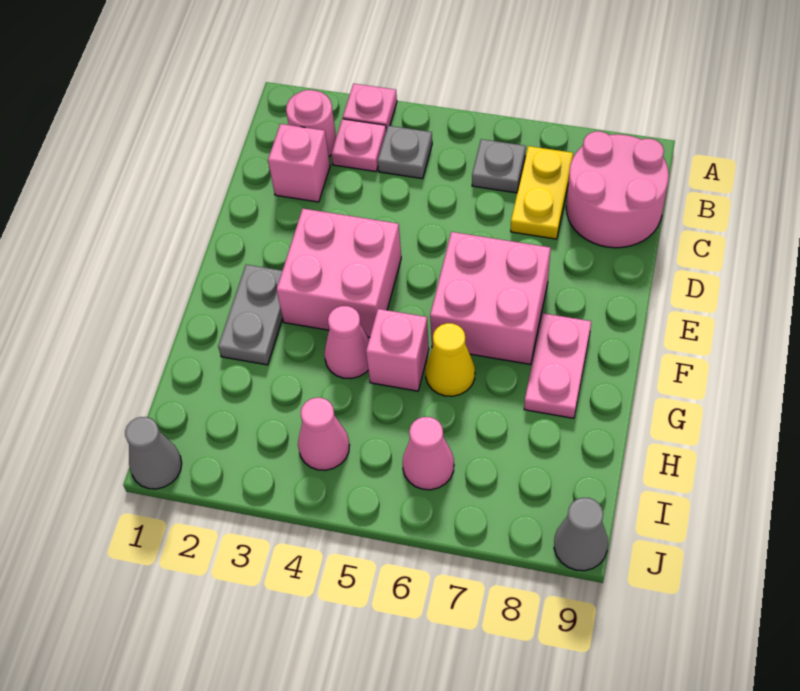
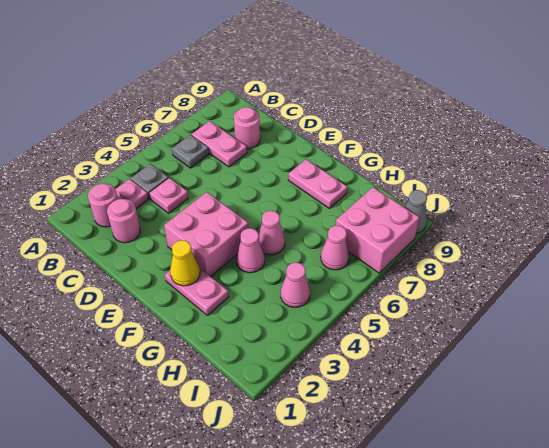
pink 1x1 plate [343,84,397,130] -> pink 1x1 plate moved to [149,178,188,213]
yellow 1x2 plate [511,146,573,239] -> pink 1x2 plate [192,121,247,167]
pink 2x2 round brick [566,131,669,248] -> pink 1x1 round brick [234,107,260,149]
pink 1x1 brick [268,124,330,202] -> pink 1x1 round brick [107,199,140,243]
pink 2x2 brick [430,232,551,364] -> pink 2x2 brick moved to [336,187,419,273]
grey 1x2 plate [218,265,283,365] -> pink 1x2 plate [165,269,229,315]
pink 1x1 brick [366,309,429,391] -> pink 1x1 cone [259,211,285,255]
yellow 1x1 cone [425,323,475,396] -> yellow 1x1 cone moved to [170,240,200,286]
grey 1x1 cone [125,417,182,489] -> none

